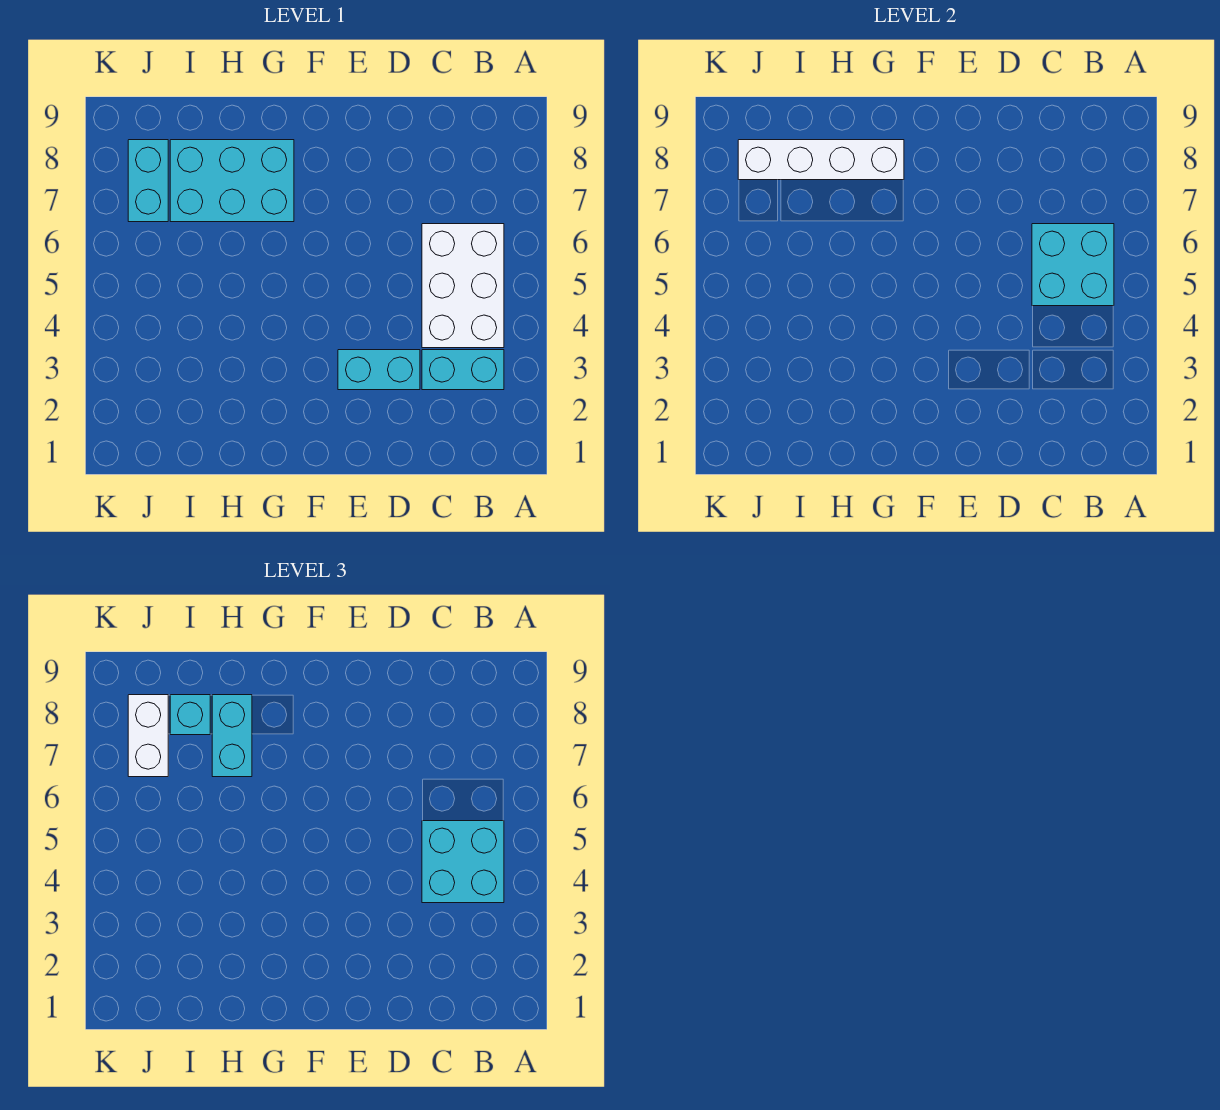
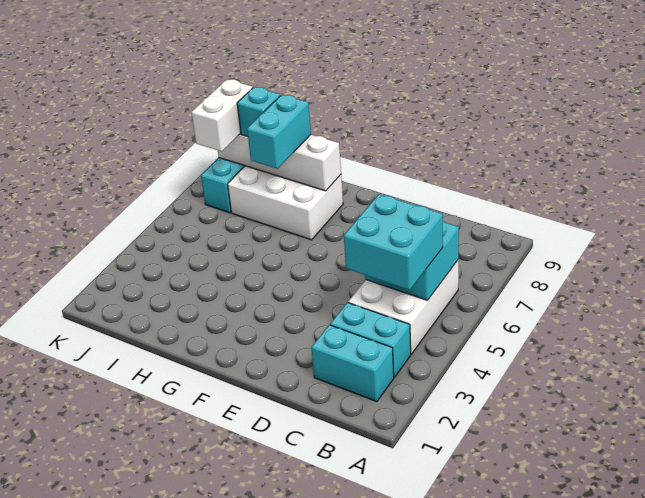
cyan 1x2 brick [338,350,420,390] -> cyan 1x2 brick moved to [311,325,394,402]
cyan 2x3 brick [170,140,294,222] -> white 2x3 brick [228,166,343,240]

